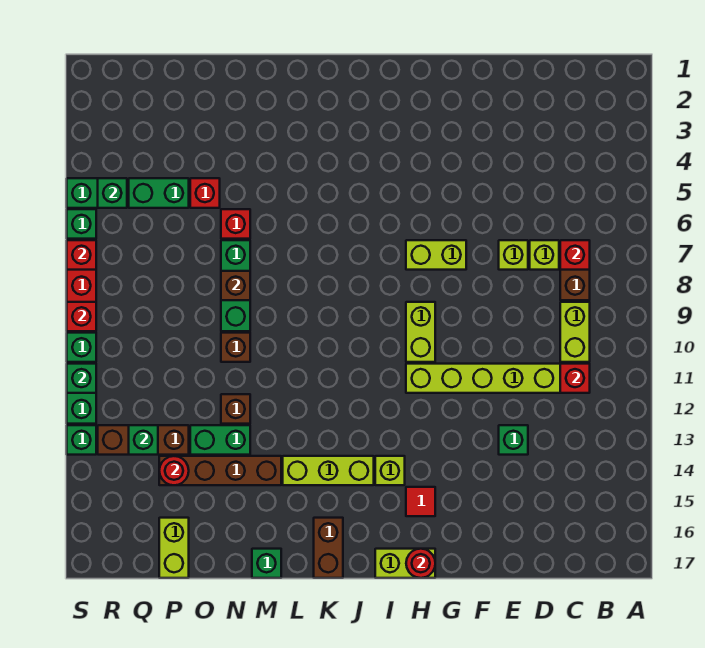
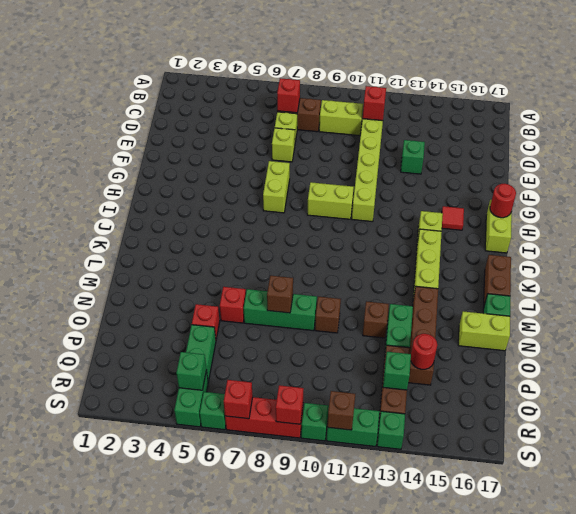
brown 1x2 brick [314,518,343,578] -> brown 1x2 brick turned to [484,255,511,305]
lime 1x2 brick [159,518,189,578] -> lime 1x2 brick moved to [458,311,510,351]
green 1x1 brick [67,364,96,393] -> brown 1x1 brick [327,391,355,430]

